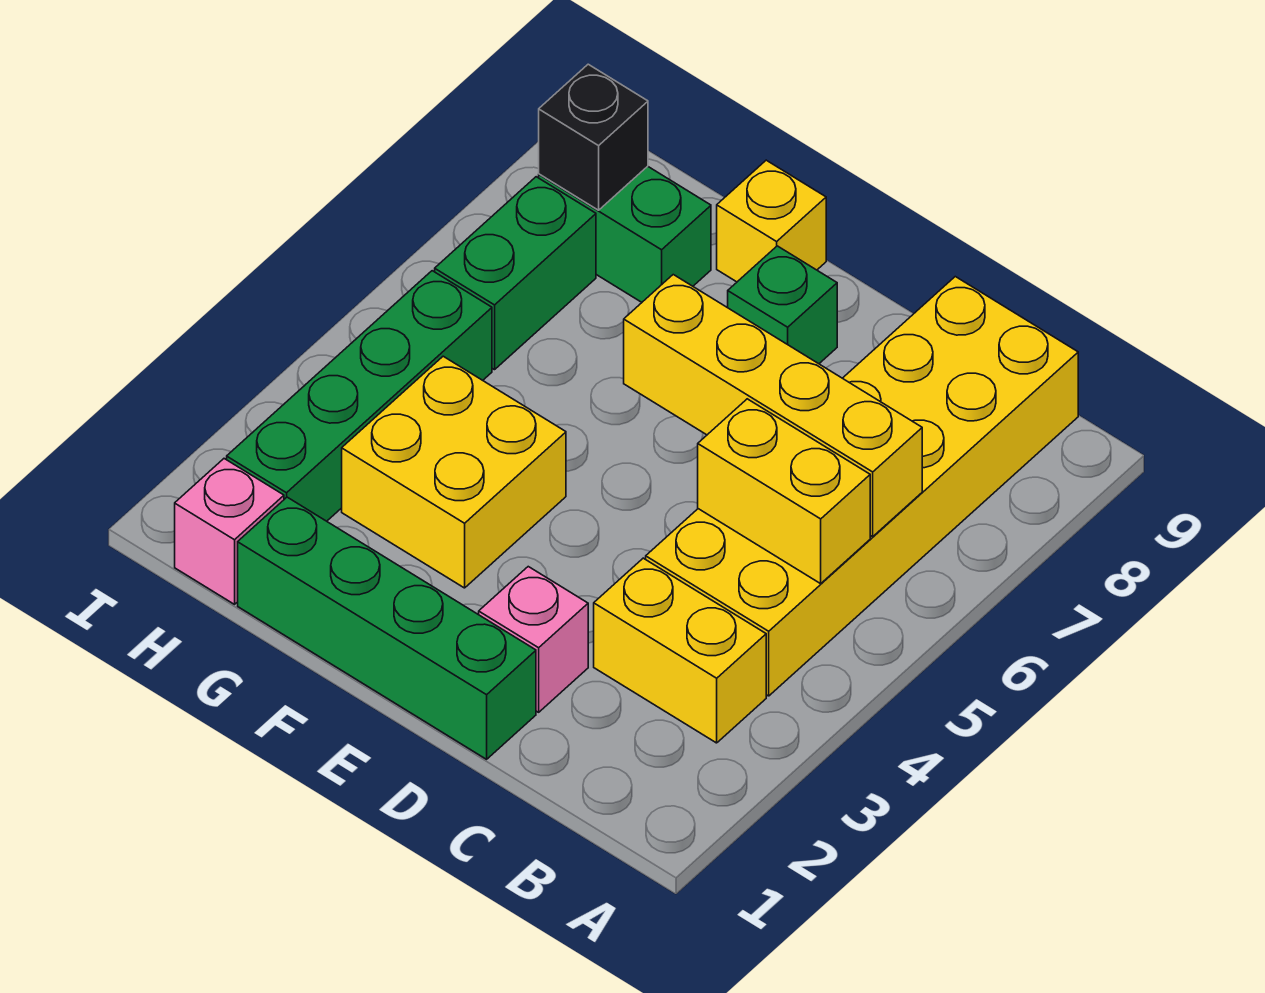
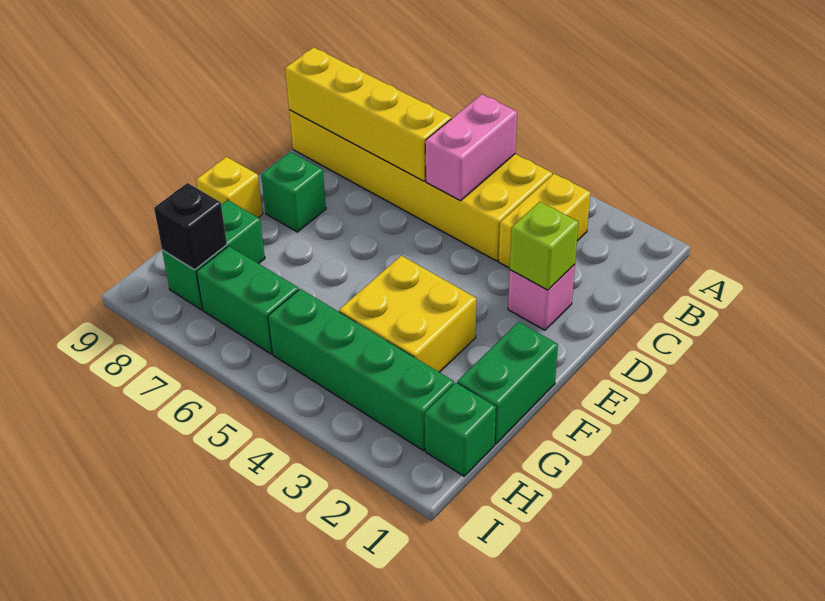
yellow 1x2 brick [698,399,870,584] -> pink 1x2 brick [425,94,517,201]
yellow 1x4 brick [624,275,922,537] -> yellow 1x4 brick turned to [285,47,452,181]
green 1x4 brick [238,497,536,759] -> green 1x2 brick [458,322,558,444]
none -> lime 1x1 brick [510,202,579,290]
pink 1x1 brick [175,459,284,604] -> green 1x1 brick [425,383,496,476]

